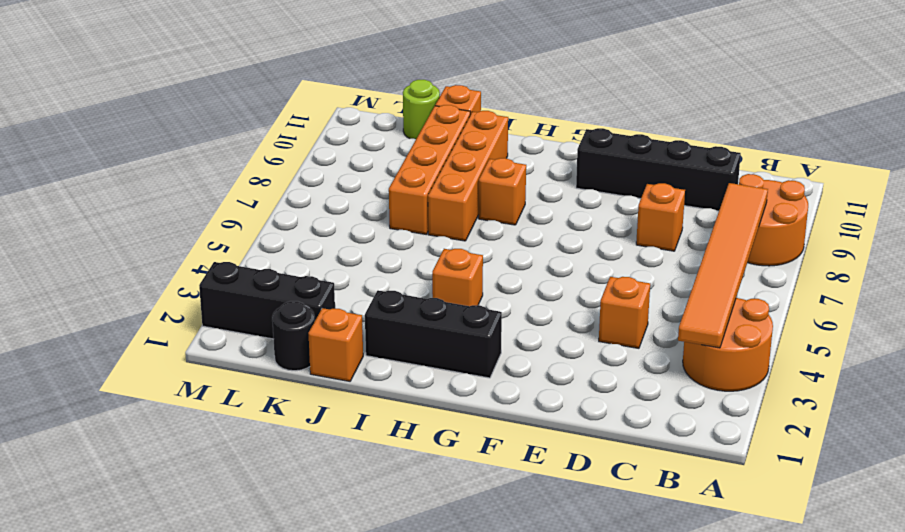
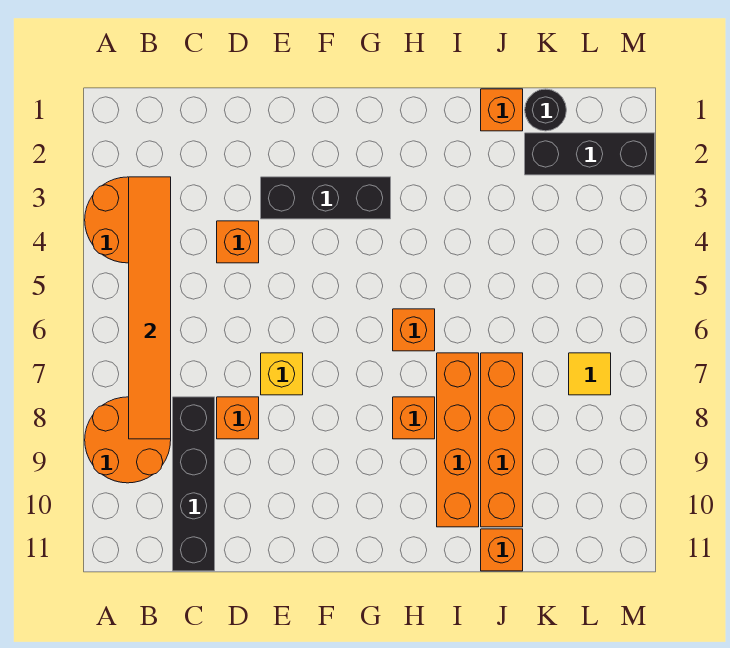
black 1x4 brick [576,128,741,211] -> black 1x4 brick turned to [173,397,215,571]
none -> yellow 1x1 brick [261,353,303,395]
black 1x3 brick [365,290,502,378] -> black 1x3 brick moved to [261,177,391,219]
orange 1x1 brick [432,249,483,306] -> orange 1x1 brick moved to [393,309,435,351]
lime 1x1 round brick [403,80,440,139] -> none
none -> yellow 1x1 tile [569,353,611,395]

